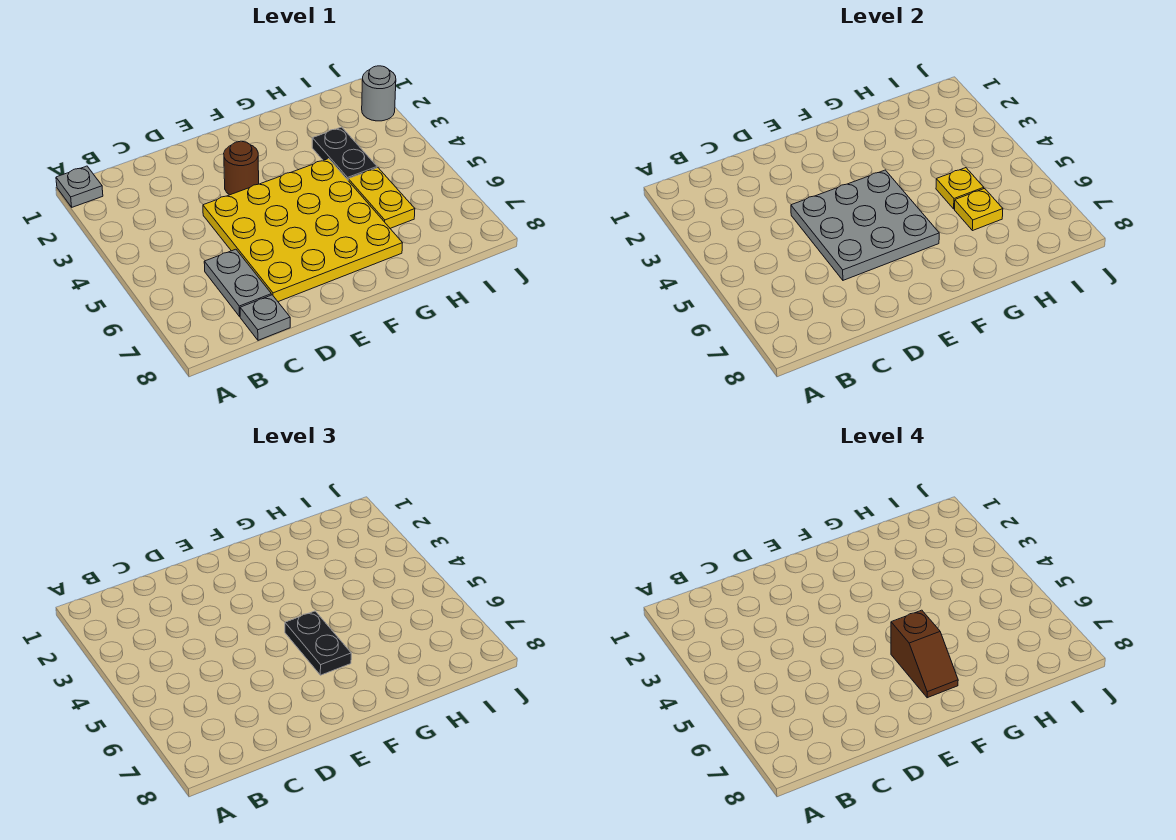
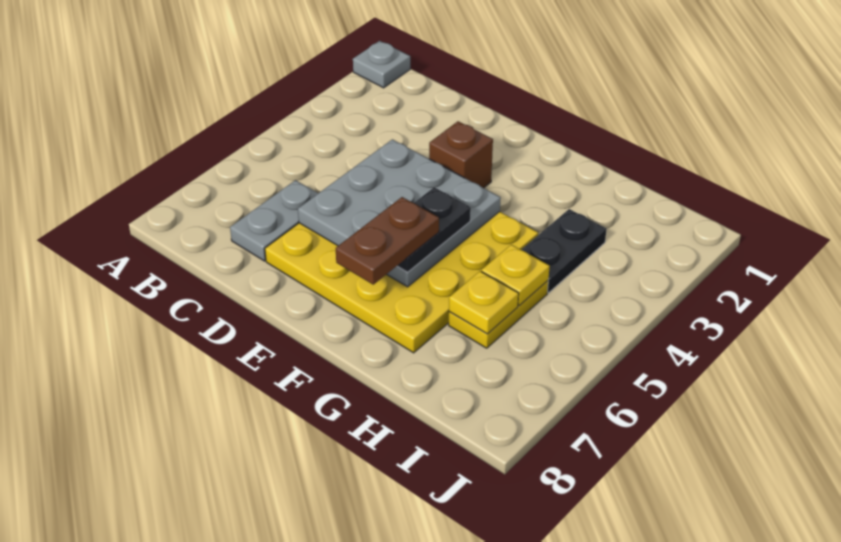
grey 1x1 plate [240,295,290,340] -> none
brown 1x1 round brick [224,141,259,195] -> brown 1x1 brick [429,121,493,188]
brown 1x2 slope [891,610,958,698] -> brown 1x2 plate [336,197,439,285]
grey 1x1 round brick [362,66,396,121] -> none

